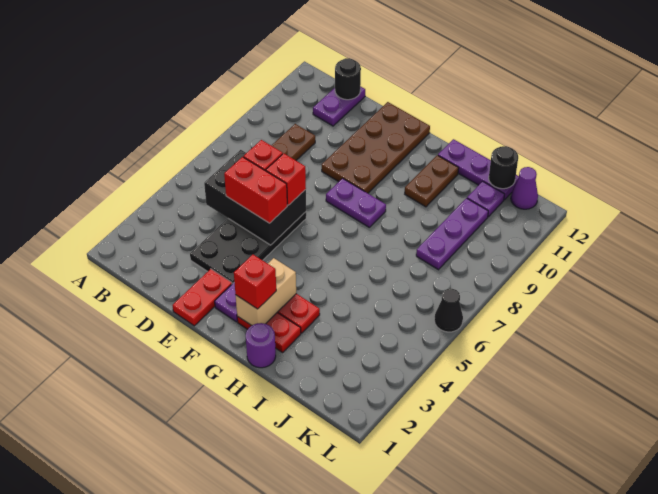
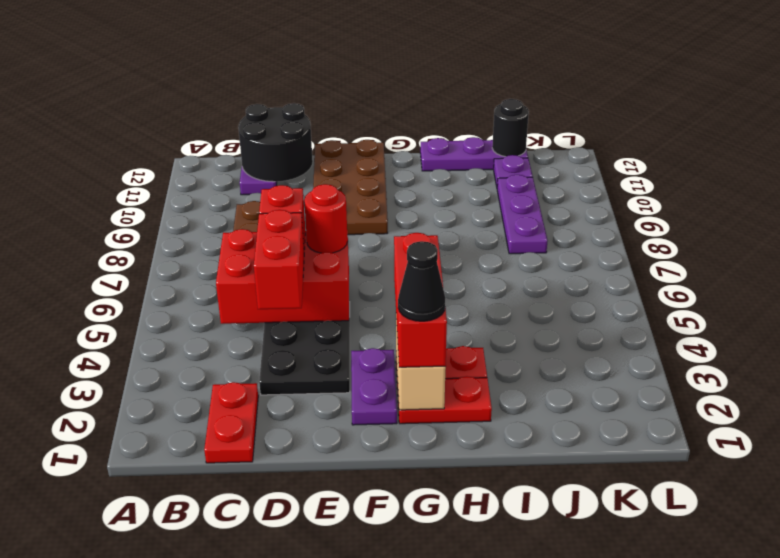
black 2x3 brick [204,150,306,245] -> red 2x3 brick [216,229,349,324]
black 1x1 round brick [335,58,361,100] -> black 2x2 round brick [238,103,313,182]
red 1x2 brick [224,157,287,223] -> red 1x2 brick turned to [254,210,304,309]
red 1x2 plate [172,269,232,326] -> red 1x2 plate moved to [204,382,258,463]
red 1x1 brick [266,153,306,205] -> red 1x1 round brick [304,184,348,253]
purple 1x2 plate [326,178,386,227] -> none
red 1x1 brick [234,255,276,309] -> red 1x3 brick [394,233,447,367]
purple 1x1 round brick [246,323,276,368] -> none
brown 1x2 plate [405,155,459,207] -> none
purple 1x1 cone [511,167,538,209] -> none
black 1x1 cone [434,289,463,332] -> black 1x1 cone moved to [398,241,445,321]

